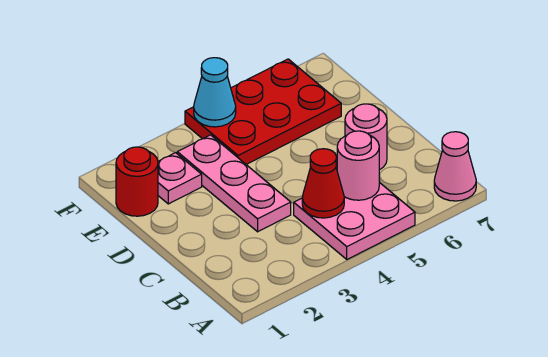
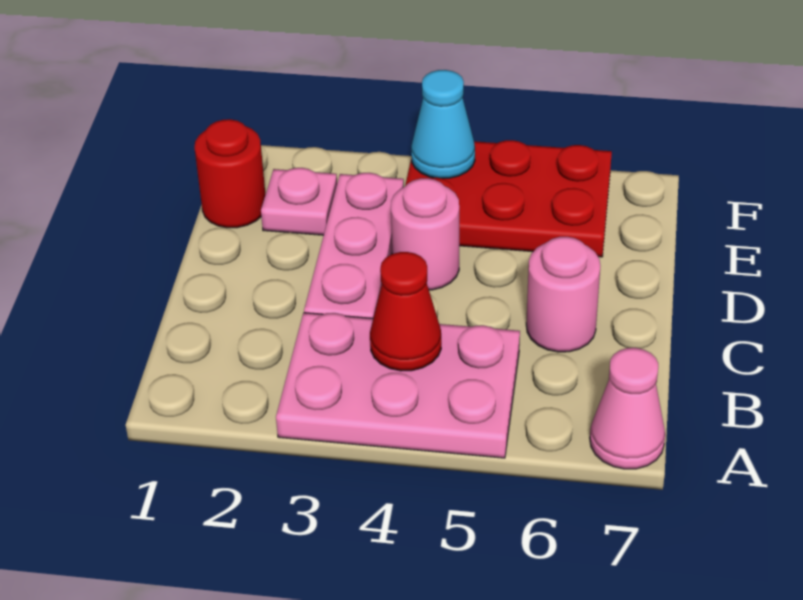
pink 2x2 plate [294,182,415,259] -> pink 2x3 plate [276,313,520,458]
pink 1x1 round brick [337,131,379,200] -> pink 1x1 round brick moved to [391,178,459,290]

